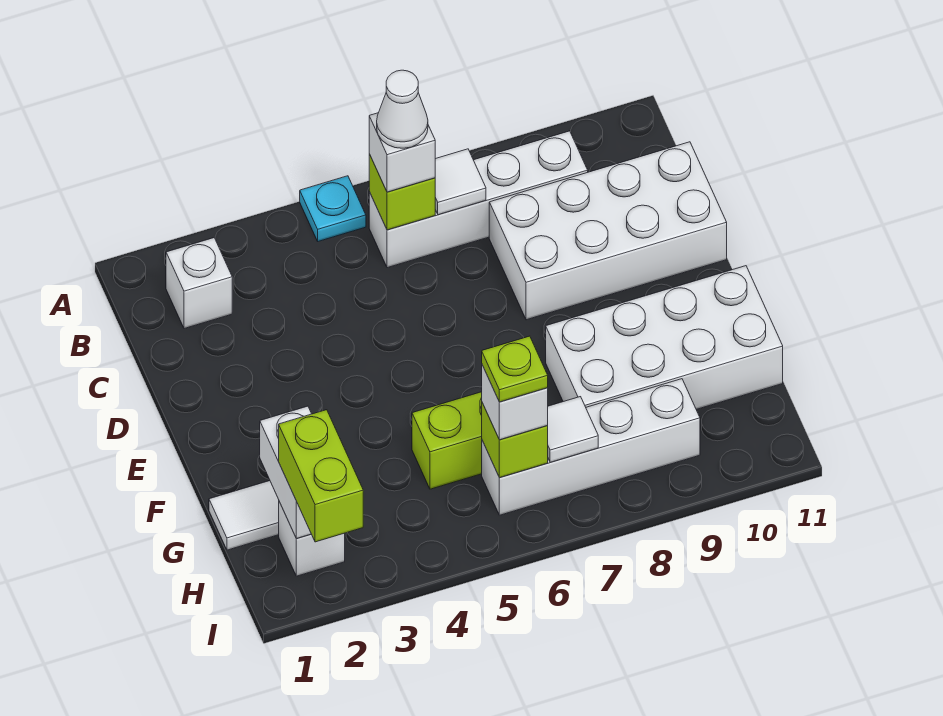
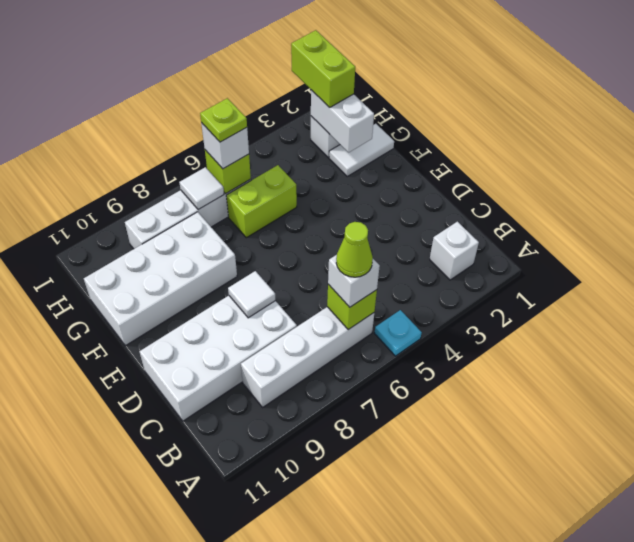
white 1x1 cone [377,70,428,148] -> lime 1x1 cone [336,222,373,277]
white 1x1 tile [435,149,486,215] -> white 1x1 tile moved to [228,271,275,318]

